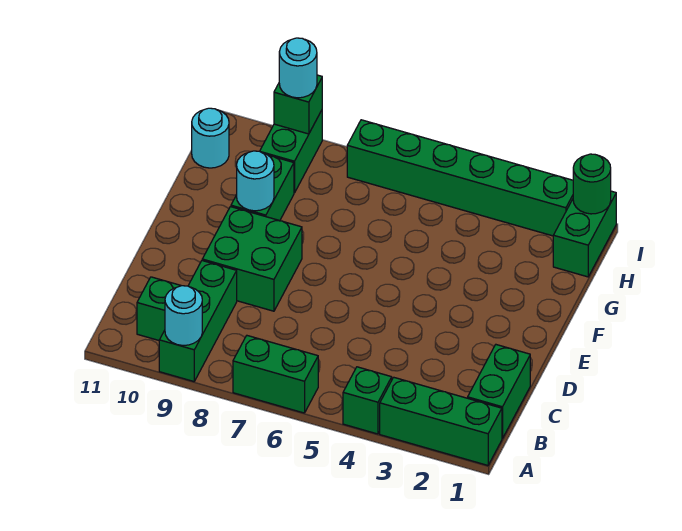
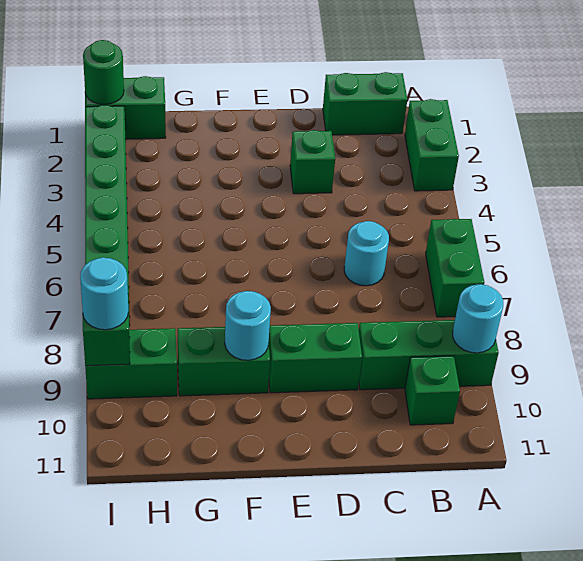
green 1x3 brick [380,377,502,465] -> green 1x2 brick [405,99,459,191]
green 1x1 brick [343,367,392,434] -> green 1x1 brick moved to [290,130,335,194]
green 2x2 brick [202,207,302,311] -> green 1x2 brick [269,323,362,393]
cyan 1x1 round brick [192,108,229,168] -> cyan 1x1 round brick moved to [344,221,389,286]

